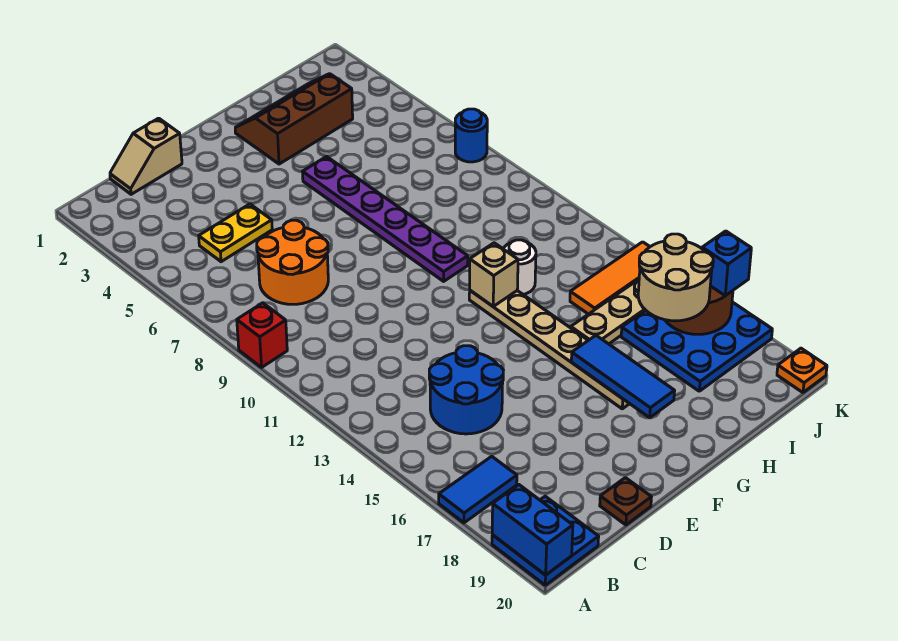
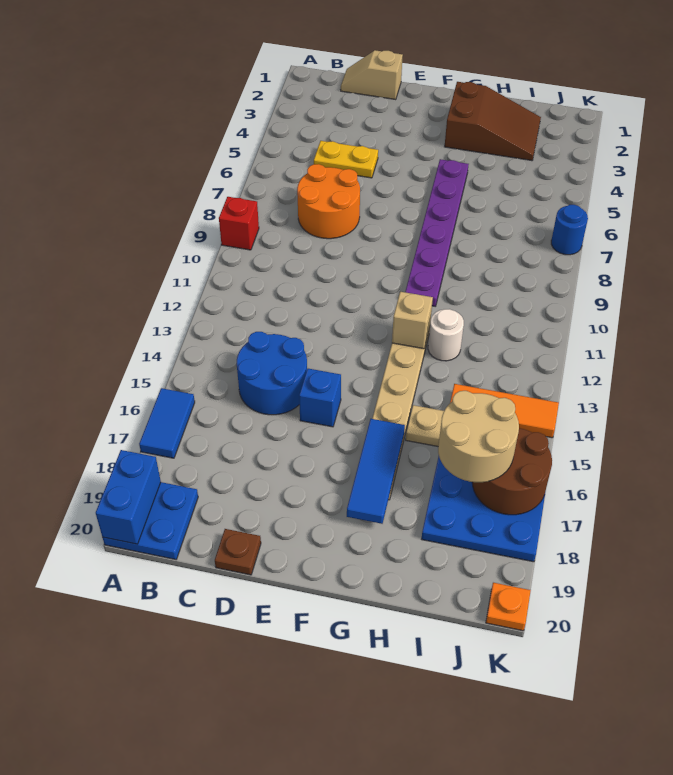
blue 1x2 tile [439,456,517,523] -> blue 1x2 tile turned to [139,388,195,458]
brown 2x3 slope [235,74,353,164] -> brown 2x3 slope turned to [445,82,541,161]
blue 1x1 brick [702,231,751,296] -> blue 1x1 brick moved to [299,369,341,427]

